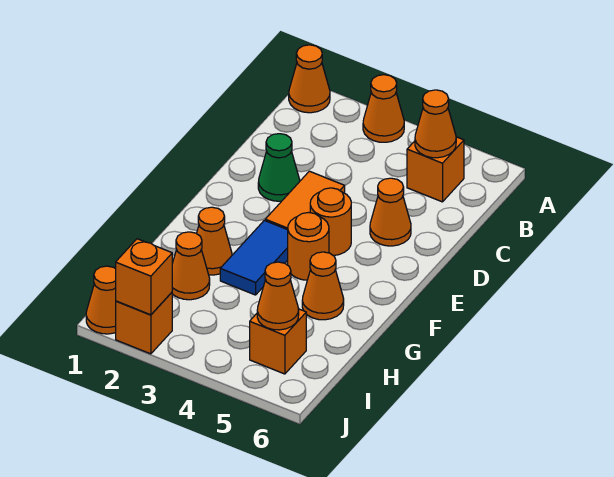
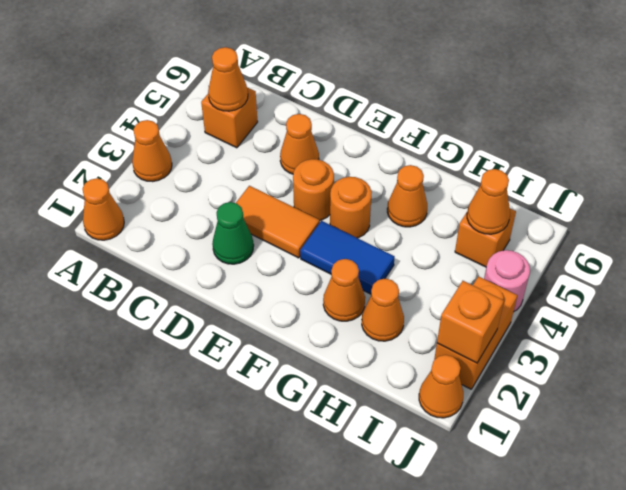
orange 1x1 brick [116,292,172,354] -> orange 1x2 brick [434,276,517,389]
none -> pink 1x1 round brick [484,250,530,311]

